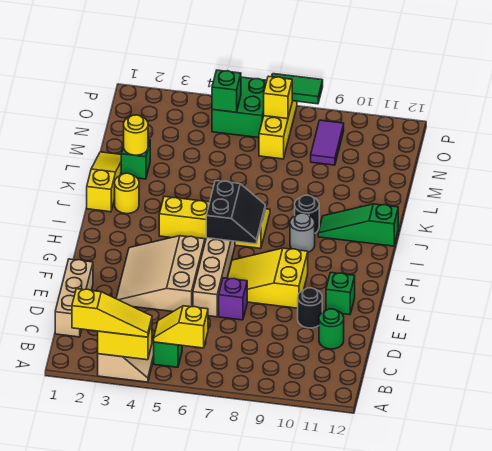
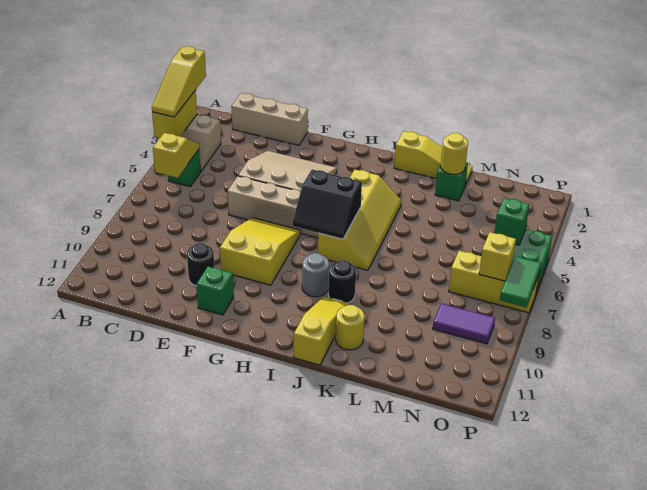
green 1x1 round brick [319,309,344,349] -> none
purple 1x1 brick [219,278,247,320] -> none
yellow 1x1 round brick [115,173,139,214] -> yellow 1x1 round brick moved to [336,305,365,350]
green 1x3 slope [318,204,398,246] -> yellow 1x3 slope [294,296,349,365]

